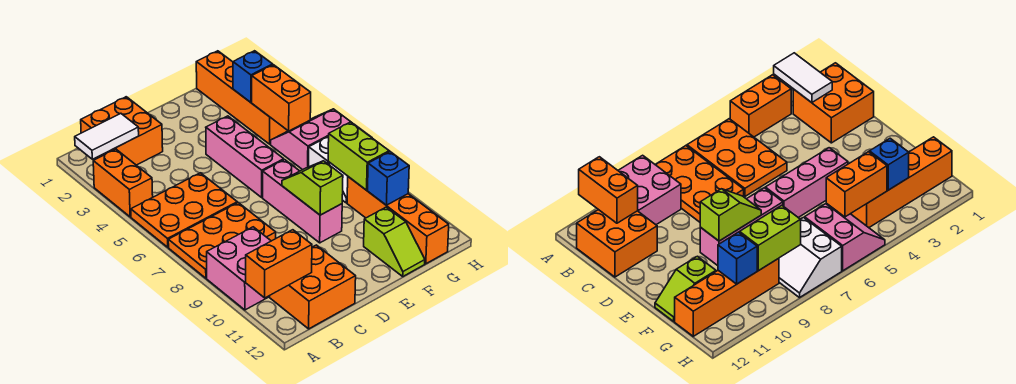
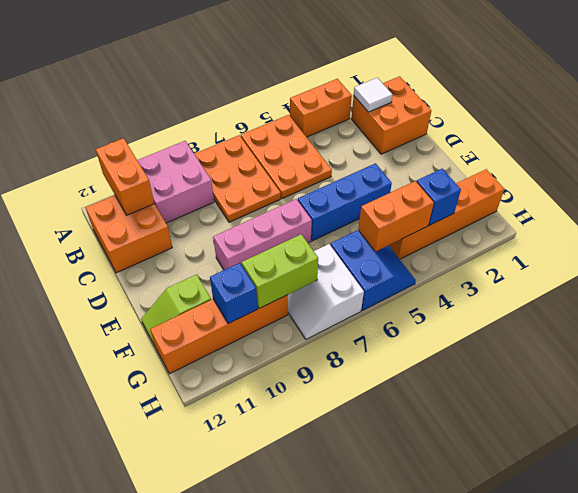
white 1x2 tile [75,113,139,159] -> white 1x1 tile [354,78,393,112]
pink 1x3 brick [206,116,284,197] -> blue 1x3 brick [298,163,392,241]
lime 1x2 slope [282,161,343,215] -> none
pink 2x2 slope [271,109,352,170] -> blue 2x2 slope [331,230,416,311]

